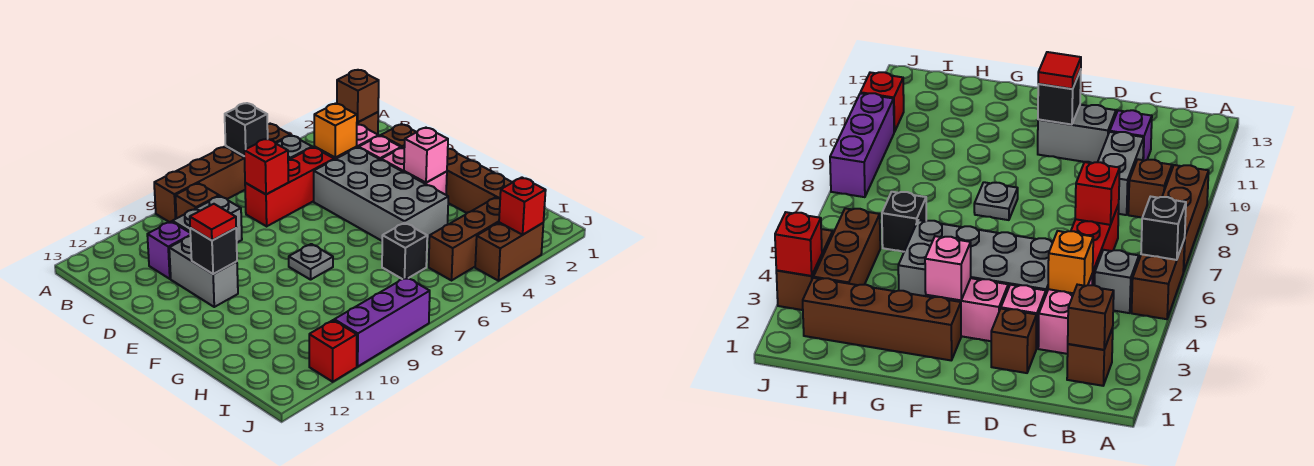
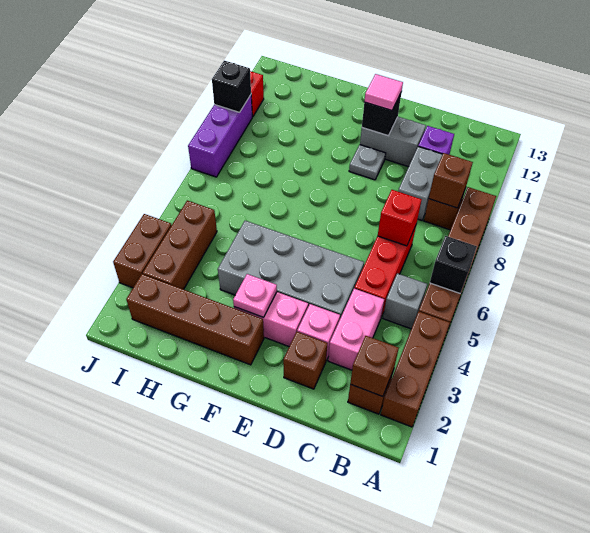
none -> brown 1x3 brick [381,311,450,427]
none -> brown 1x1 brick [429,153,473,208]
orange 1x1 brick [314,103,357,158] -> none
red 1x1 tile [190,204,236,240] -> pink 1x1 tile [364,74,403,110]
pink 1x1 brick [404,128,448,183] -> pink 1x1 plate [233,274,277,317]
grey 1x1 plate [289,244,333,280] -> grey 1x1 plate moved to [349,145,386,180]
black 1x1 brick [382,223,427,279] -> black 1x1 brick moved to [212,61,251,113]
red 1x1 brick [499,177,546,235] -> none

